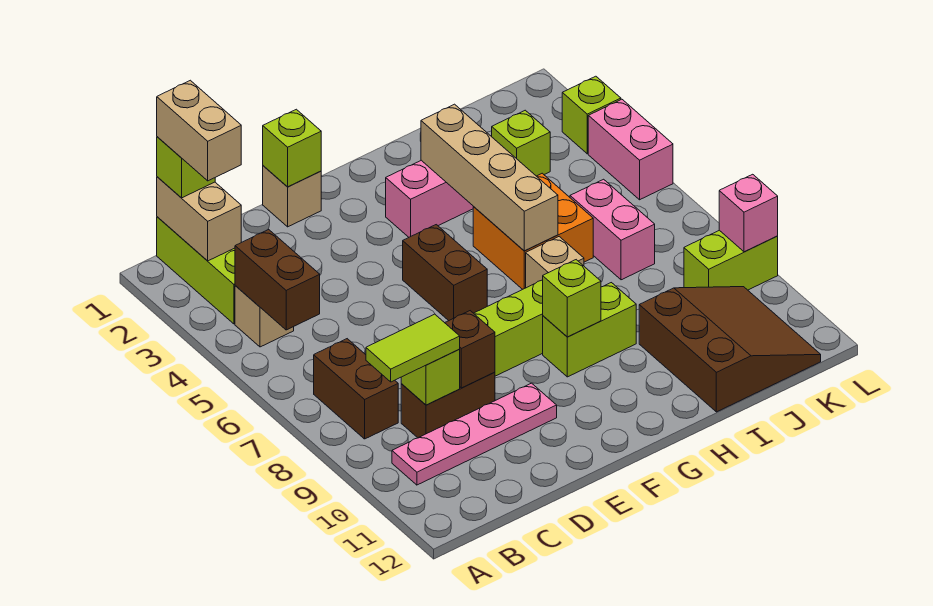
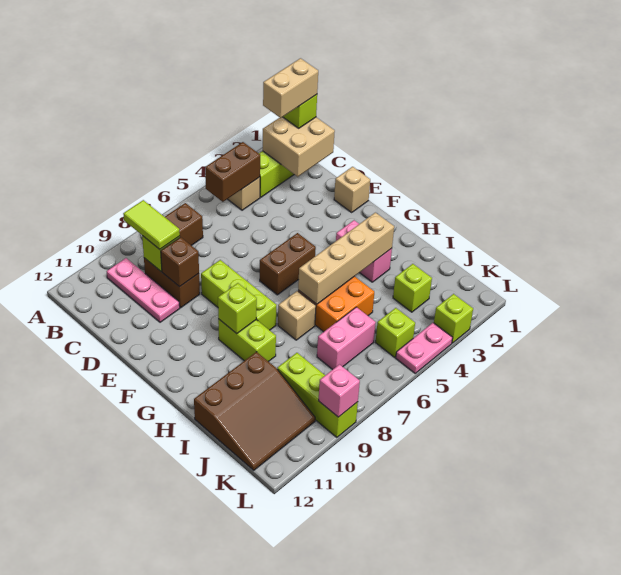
tan 1x2 brick [157,177,241,261] -> tan 2x2 brick [263,117,335,177]
pink 1x4 plate [392,383,557,485] -> pink 1x3 plate [107,258,180,322]
lime 1x1 brick [263,109,321,187] -> lime 1x1 brick moved to [375,308,415,357]
lime 1x2 brick [684,230,778,290] -> lime 1x3 brick [277,353,358,437]
pink 1x2 brick [588,99,673,200] -> pink 1x2 plate [396,323,452,373]

